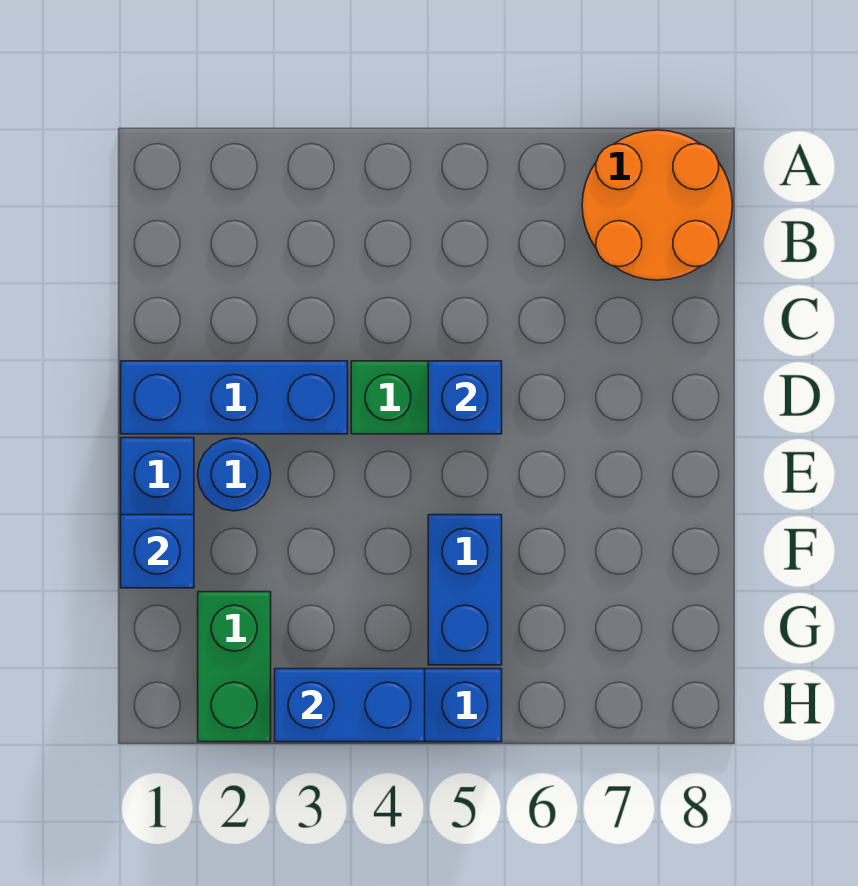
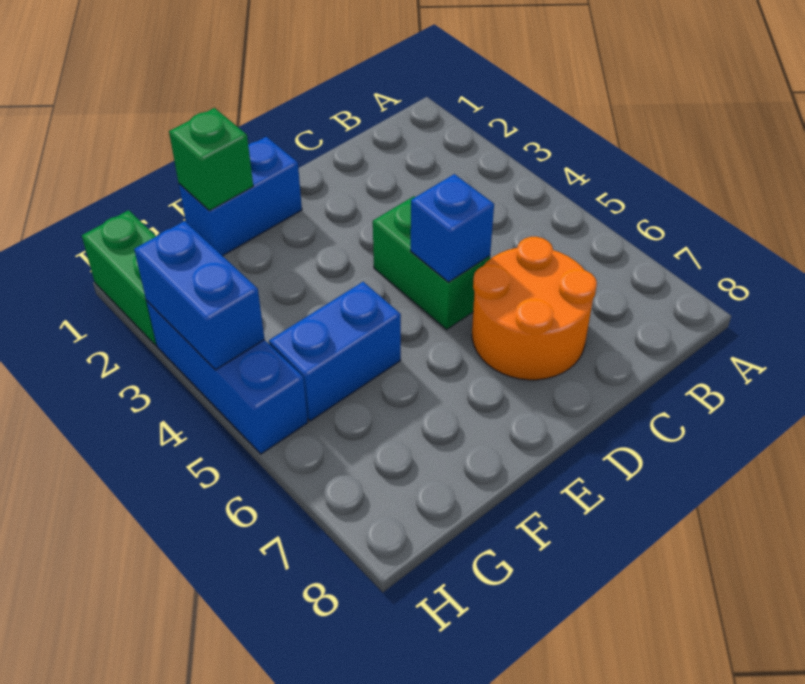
orange 2x2 round brick [582,130,732,280] -> orange 2x2 round brick moved to [472,237,597,380]
blue 1x3 brick [121,361,348,434] -> none
blue 1x1 round brick [198,438,271,511] -> none
blue 1x1 brick [121,515,194,588] -> green 1x1 brick [169,108,253,211]
green 1x2 brick [198,592,271,742] -> green 1x2 brick turned to [82,210,157,345]

